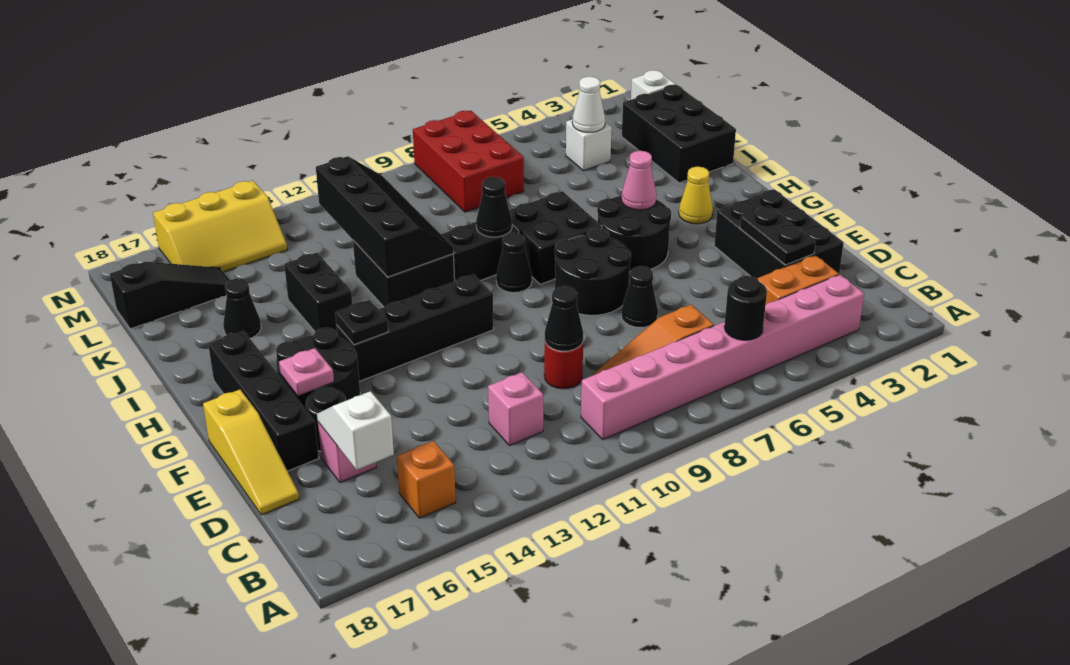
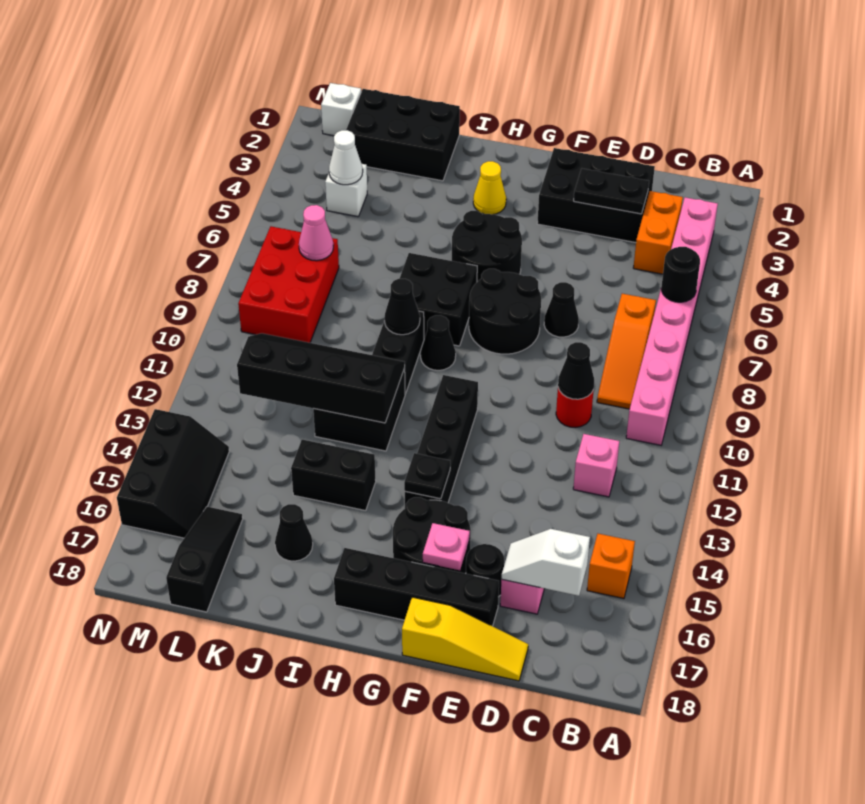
pink 1x1 cone [621,151,657,210] -> pink 1x1 cone moved to [299,205,333,261]
red 2x3 brick [413,111,524,212] -> red 2x3 brick turned to [238,226,339,343]
yellow 2x3 slope [153,181,287,272] -> black 2x3 slope [117,409,229,538]

